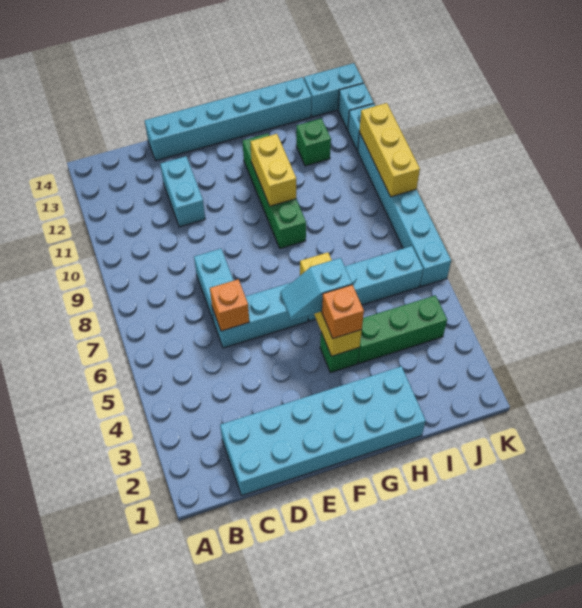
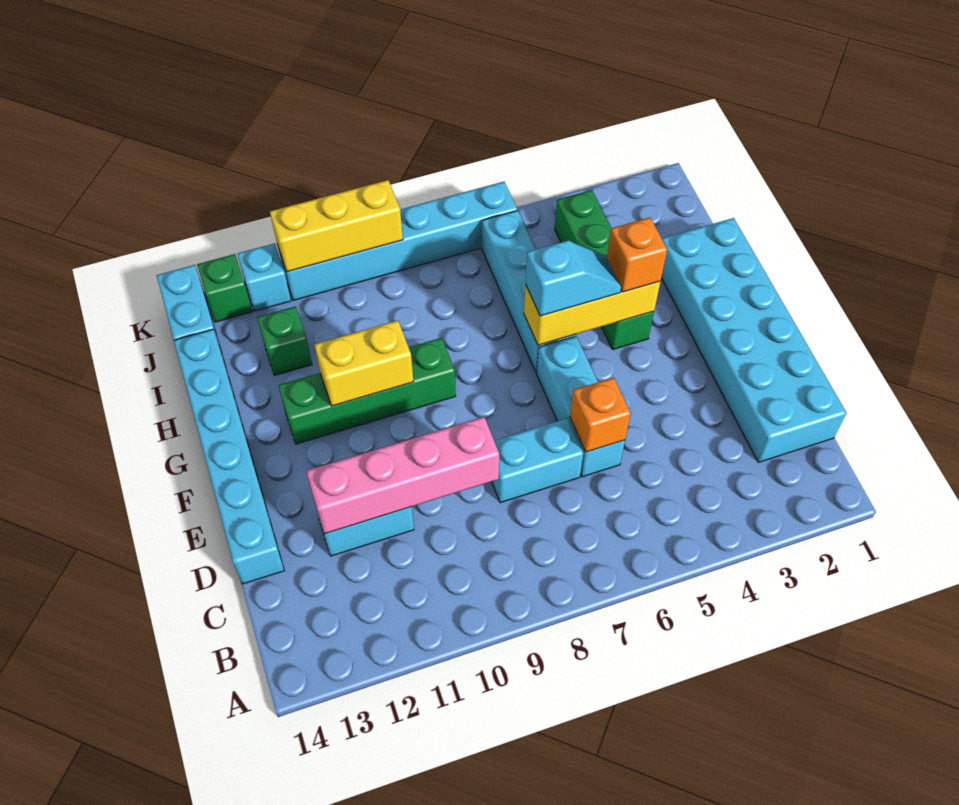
none -> pink 1x4 brick [306,417,499,534]
cyan 1x2 slope [280,258,352,321] -> cyan 1x2 slope turned to [525,240,621,316]
cyan 1x1 brick [338,83,374,130] -> green 1x1 brick [197,254,252,322]

